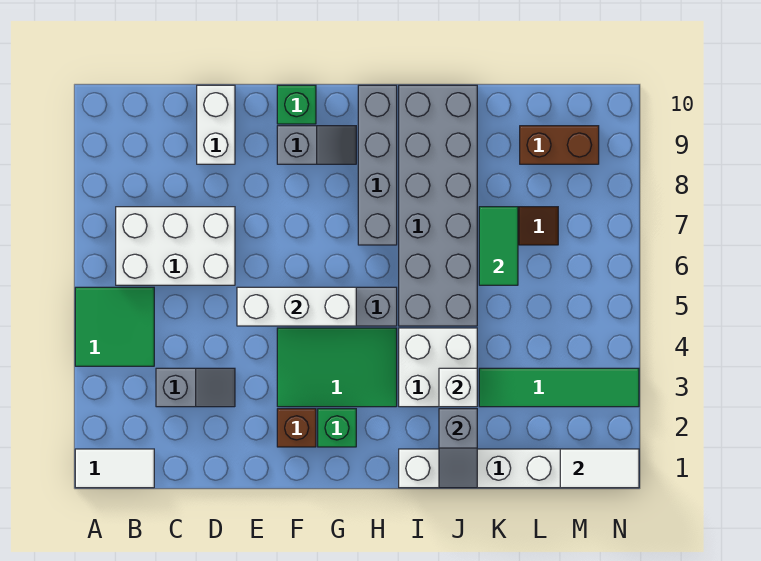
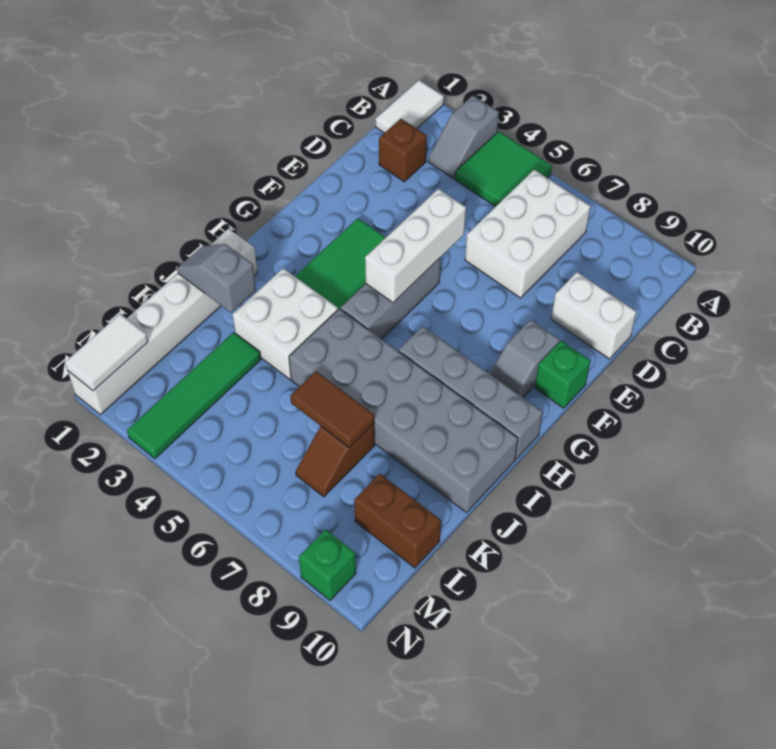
grey 1x2 slope [156,368,235,407] -> grey 1x2 slope moved to [428,96,499,179]
brown 1x1 brick [277,409,316,447] -> brown 1x1 brick moved to [379,119,427,182]
green 1x1 brick [318,409,356,447] -> green 1x1 brick moved to [299,529,356,600]
white 1x1 brick [439,368,477,407] -> none
green 1x2 tile [479,207,518,285] -> brown 1x2 tile [290,371,374,447]
brown 1x2 brick [520,126,599,164] -> brown 1x2 brick turned to [354,474,441,568]

